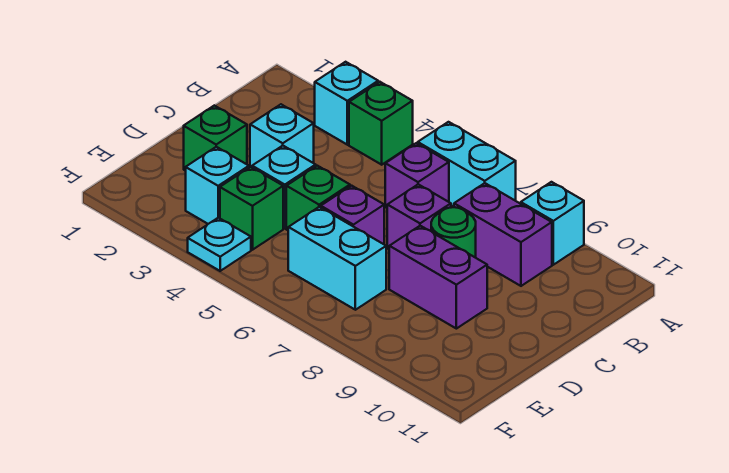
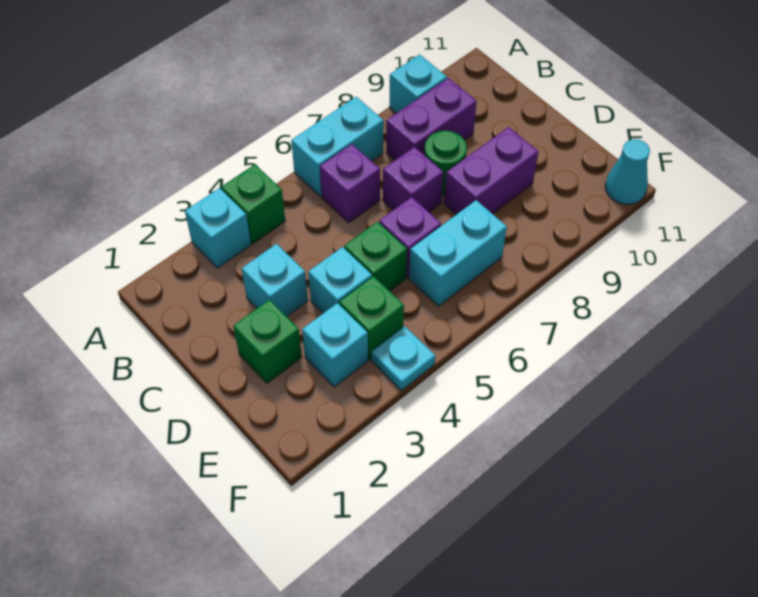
none -> cyan 1x1 cone [605,139,650,204]

